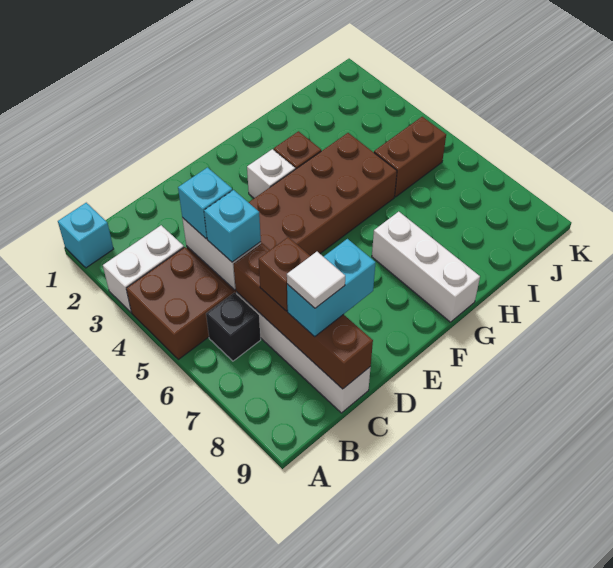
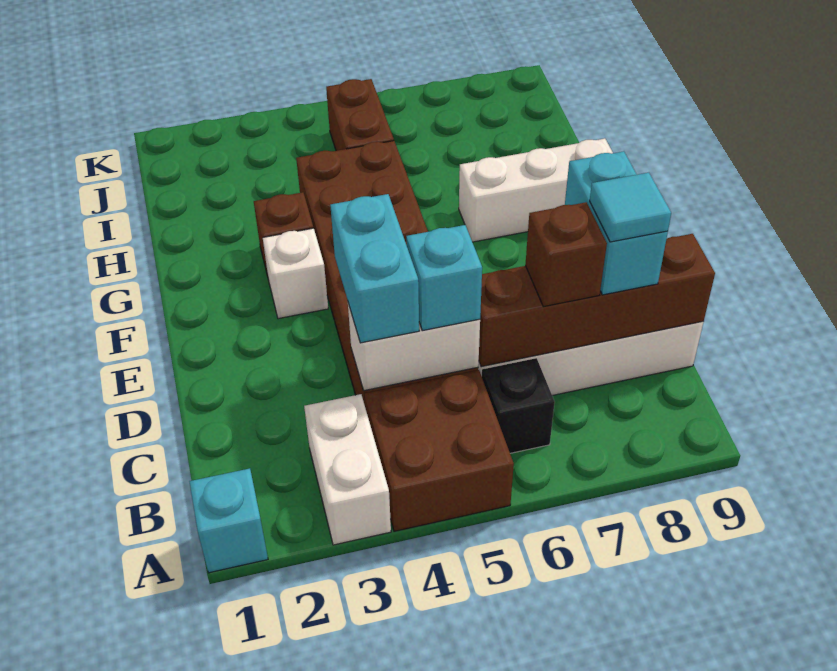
cyan 1x1 brick [178,167,232,239] -> cyan 1x2 brick [330,194,419,343]
white 1x1 tile [287,252,345,308] -> cyan 1x1 tile [590,173,671,242]

